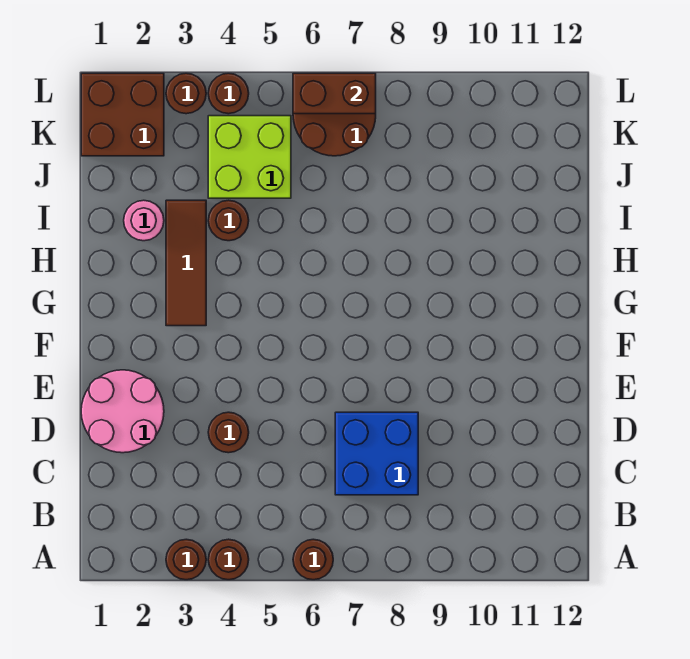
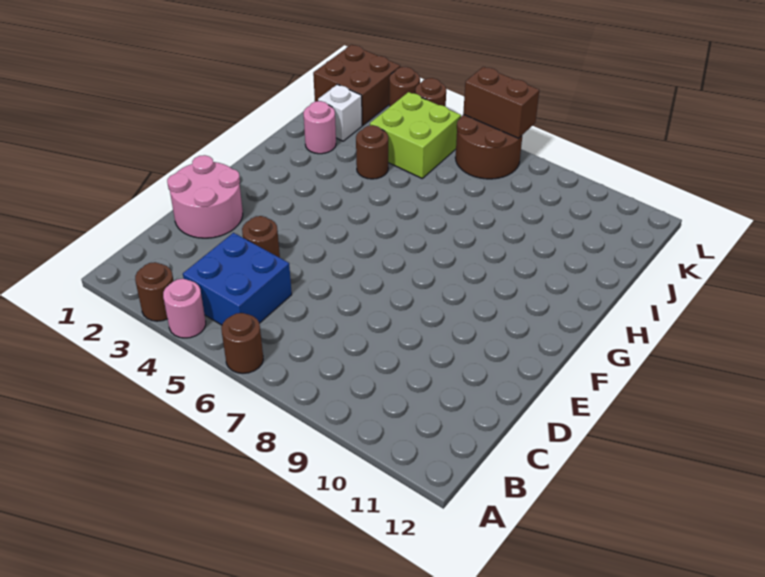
brown 1x1 round brick [208,539,249,580] -> pink 1x1 round brick [163,279,206,338]
blue 2x2 brick [335,412,418,495] -> blue 2x2 brick moved to [183,233,292,325]
brown 1x3 tile [166,200,206,326] -> none
none -> white 1x1 brick [318,84,362,141]

